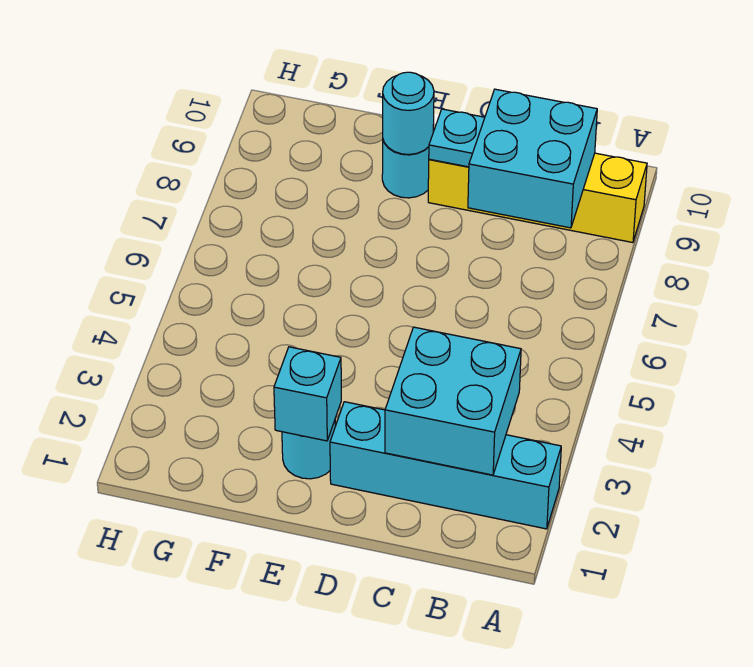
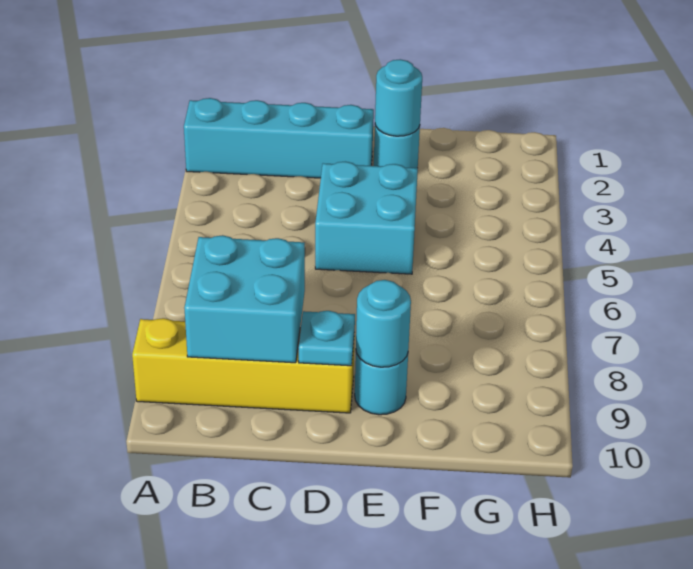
cyan 2x2 brick [385,327,521,475] -> cyan 2x2 brick moved to [315,162,418,274]
cyan 1x1 brick [274,347,341,441] -> cyan 1x1 round brick [375,59,422,136]

